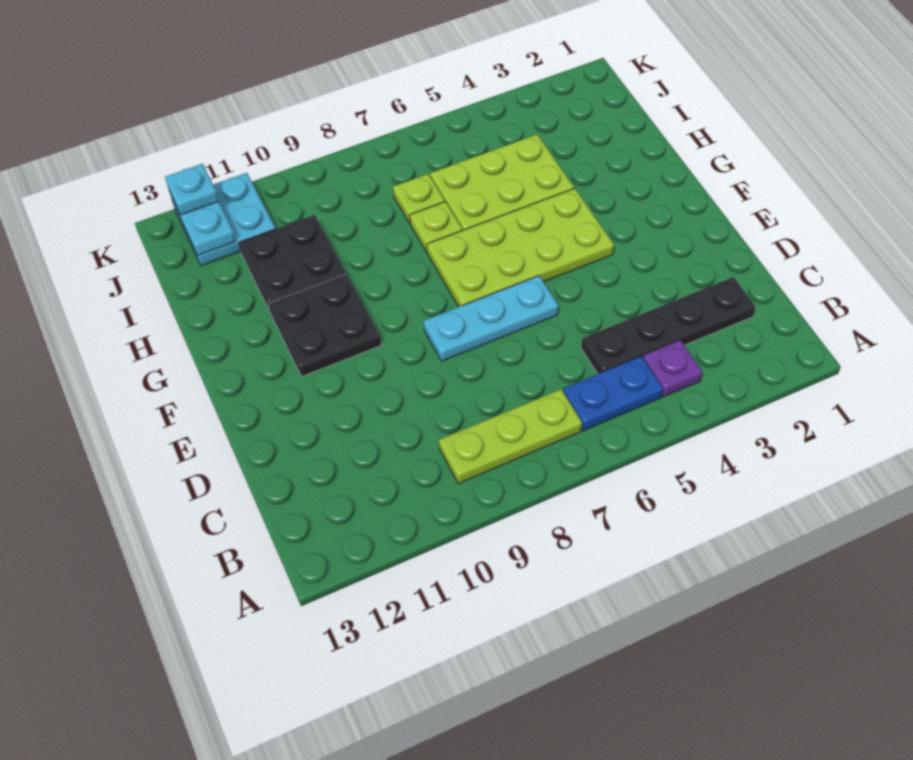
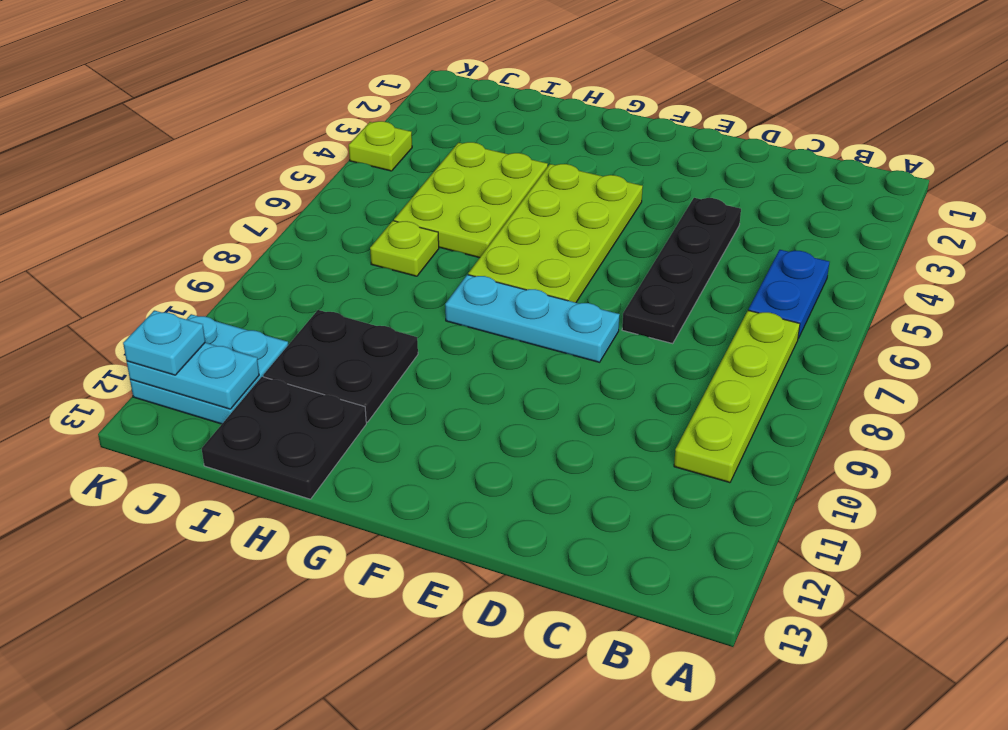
purple 1x1 plate [643,340,703,397] -> none
lime 1x3 plate [439,389,582,484] -> lime 1x4 plate [674,310,800,483]
black 1x4 plate [581,277,756,374] -> black 1x4 plate moved to [622,198,741,344]
cyan 1x3 plate [423,276,558,361] -> cyan 1x3 plate turned to [445,275,620,362]
black 2x2 plate [269,274,381,376] -> black 2x2 plate moved to [202,377,366,499]
lime 1x1 plate [410,202,463,252] -> lime 1x1 plate moved to [349,121,412,171]

